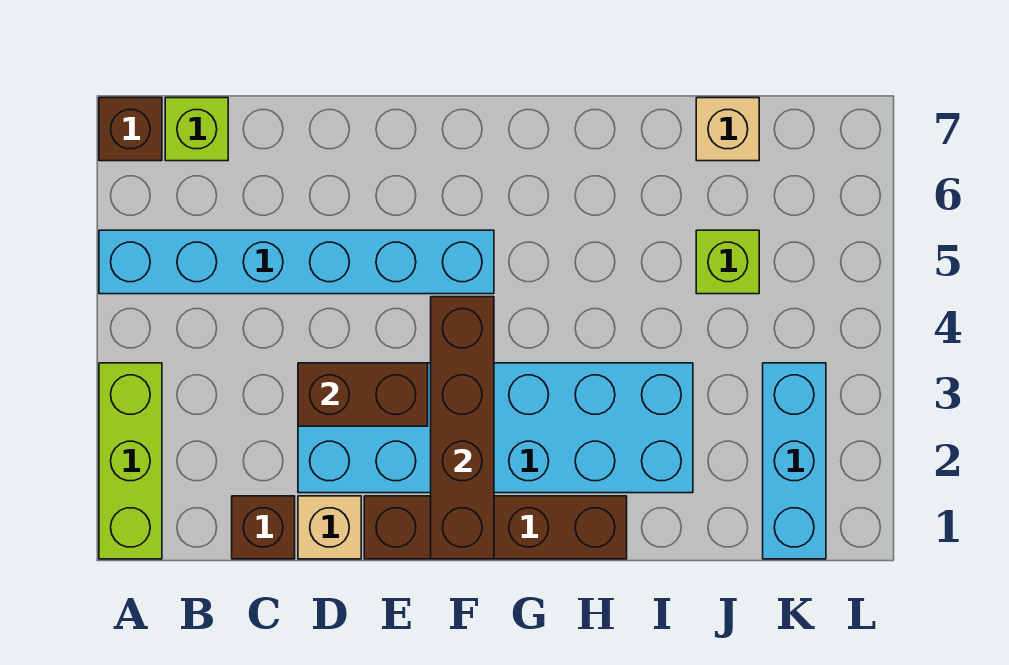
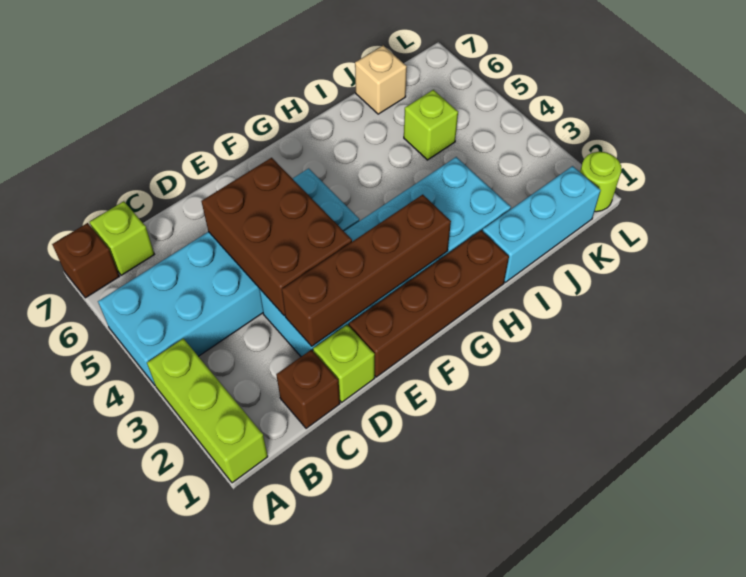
cyan 1x6 brick [99,230,494,294] -> cyan 2x6 brick [98,168,359,385]
tan 1x1 brick [298,496,361,559] -> lime 1x1 brick [313,325,375,402]
brown 1x2 brick [298,363,428,426] -> brown 2x3 brick [201,158,352,316]
brown 1x4 brick [431,297,494,559] -> brown 1x4 brick turned to [282,195,451,346]
cyan 1x3 brick [763,363,826,559] -> cyan 1x3 brick turned to [482,166,601,282]
none -> lime 1x1 round brick [580,152,621,212]

